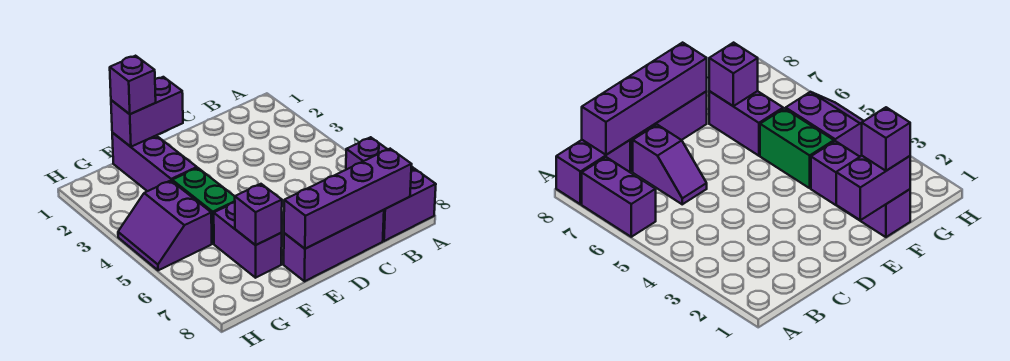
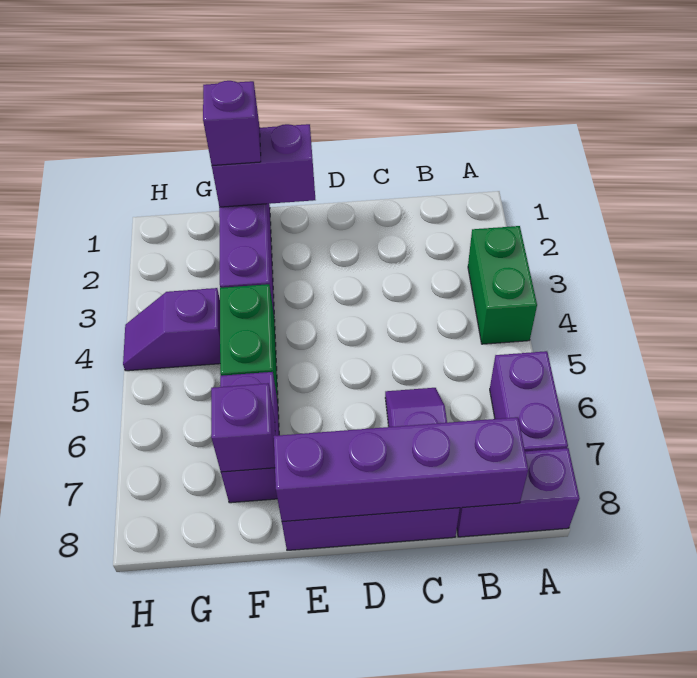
none -> green 1x2 brick [468,226,537,344]
purple 2x2 slope [118,181,212,270] -> purple 1x2 slope [123,288,220,371]

